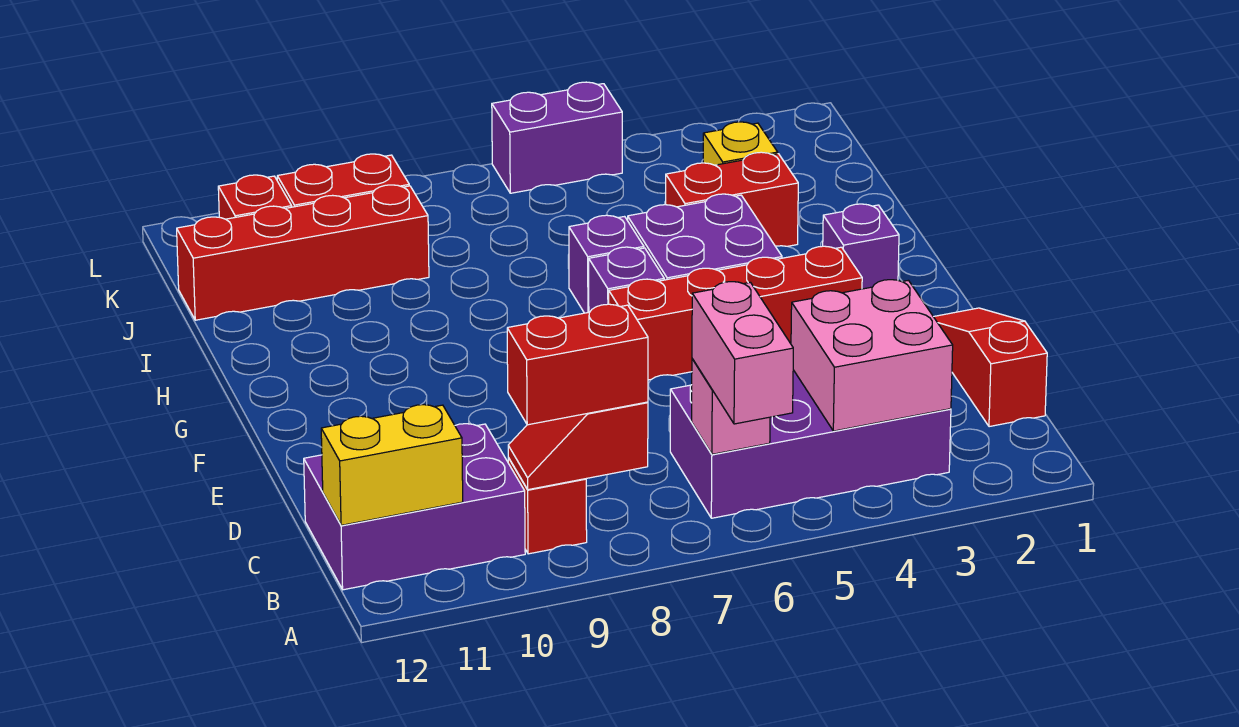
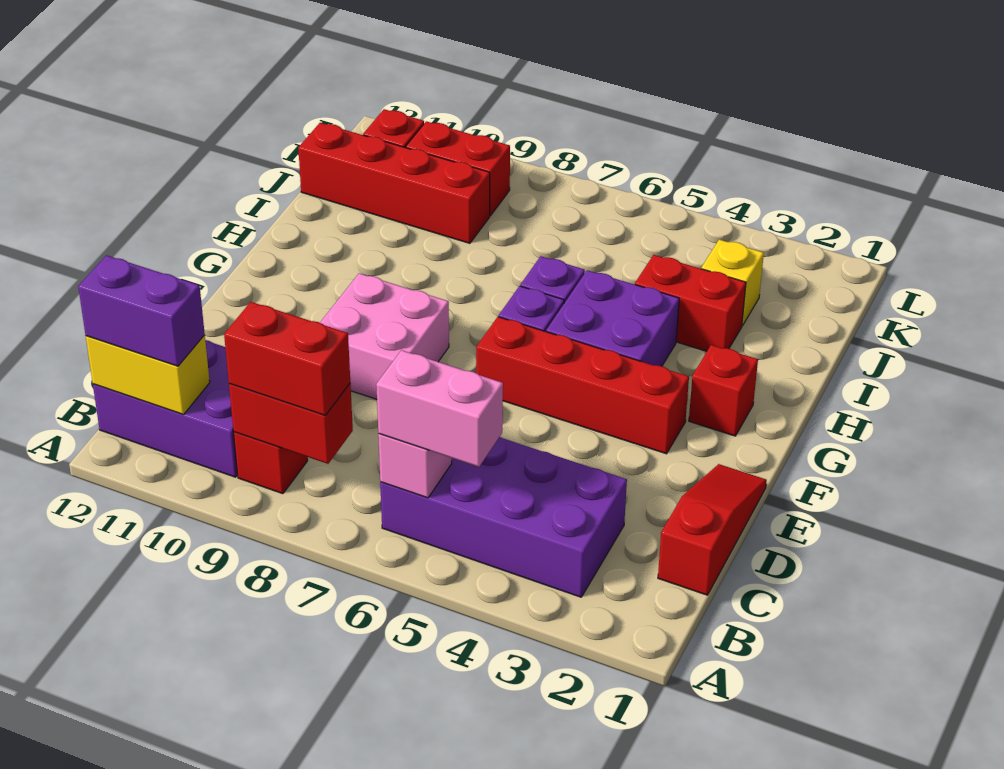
pink 1x2 brick [692,282,793,424] -> pink 1x2 brick turned to [376,350,503,467]
pink 2x2 brick [791,280,953,431] -> pink 2x2 brick moved to [320,273,449,399]
red 1x2 slope [508,402,648,490] -> red 1x2 brick [229,384,353,464]
purple 1x1 brick [823,204,899,289] -> red 1x1 brick [689,345,758,436]
purple 1x2 brick [492,82,622,193] -> purple 1x2 brick moved to [78,255,205,366]

